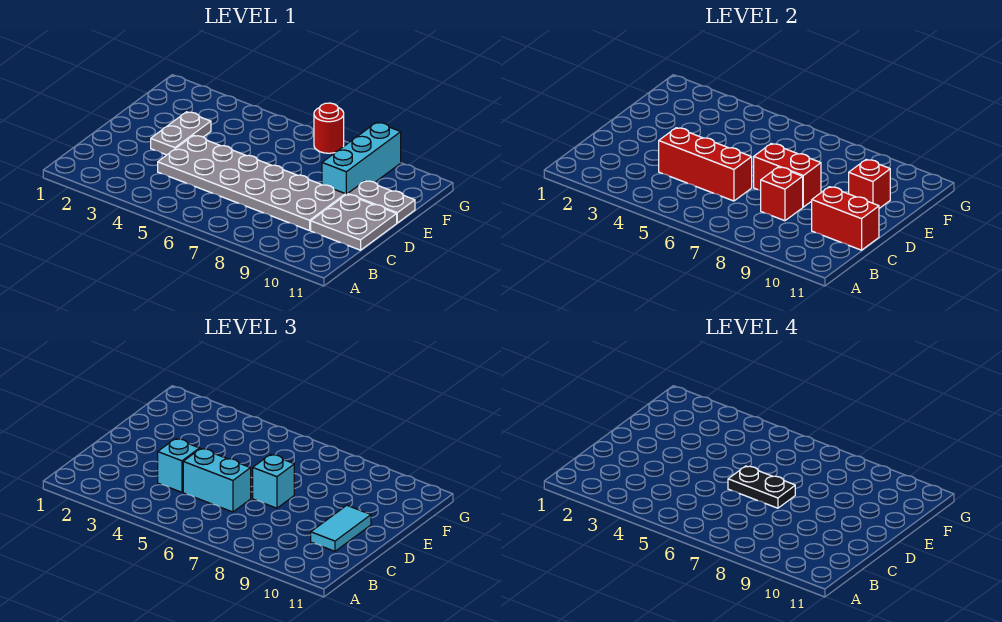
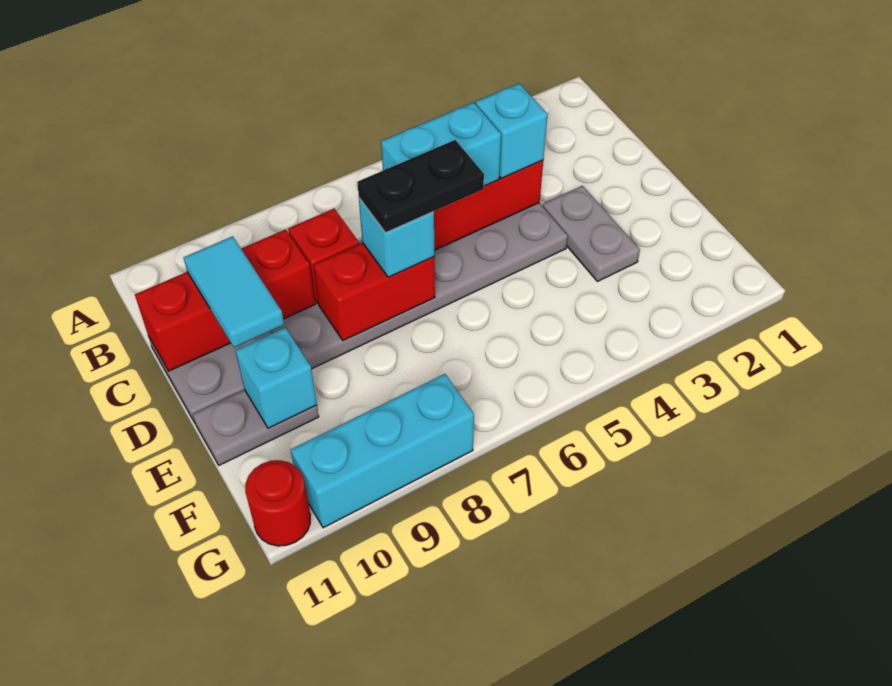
red 1x2 brick [812,187,879,250] -> red 1x3 brick [135,229,315,371]
cyan 1x3 brick [322,122,401,194] -> cyan 1x3 brick turned to [291,374,474,528]
red 1x1 brick [849,159,890,208] -> cyan 1x1 brick [235,327,317,428]
red 1x1 round brick [314,103,344,153] -> red 1x1 round brick moved to [245,460,310,546]

